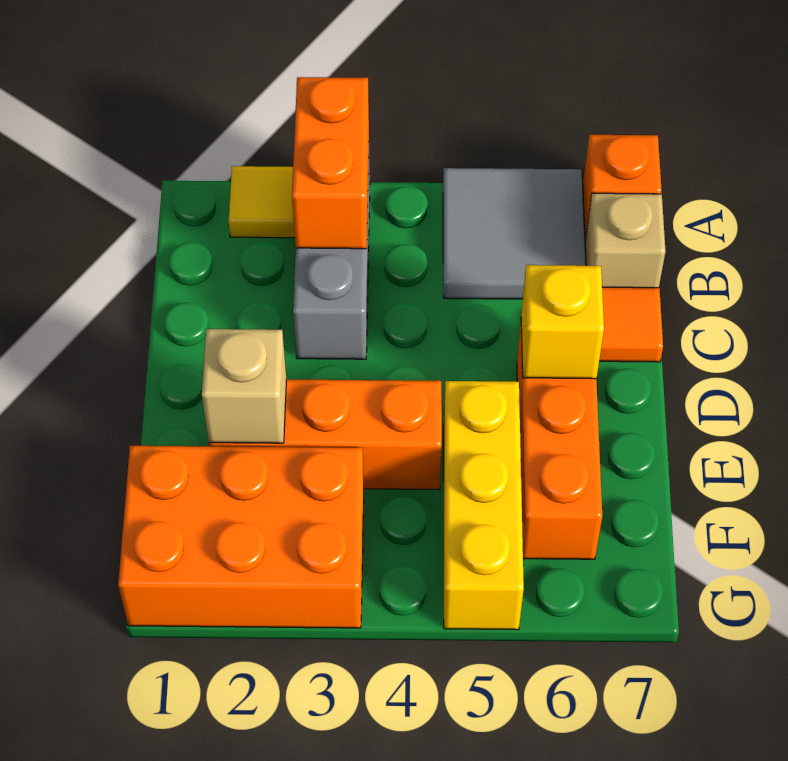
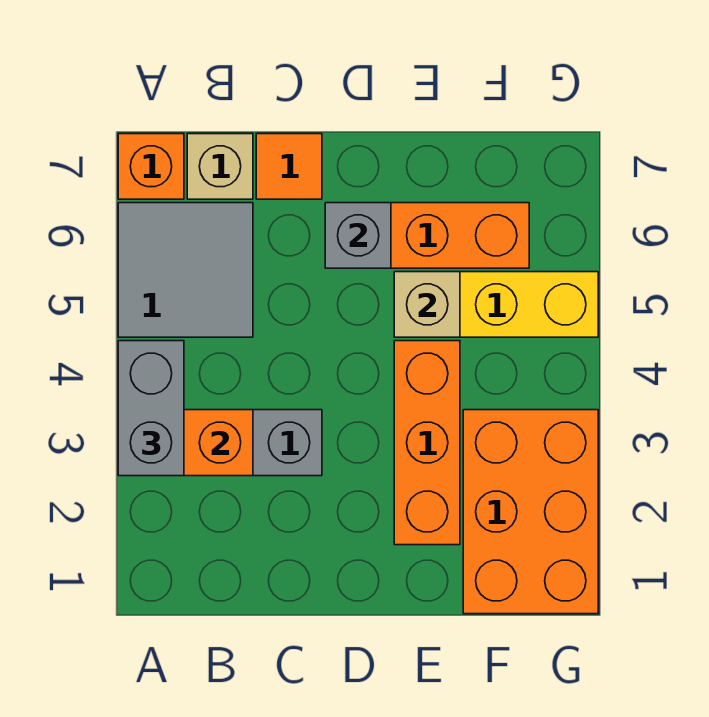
yellow 1x1 tile [229,166,295,238] -> none
none -> grey 1x2 brick [118,341,184,476]
yellow 1x1 brick [521,265,604,379] -> grey 1x1 brick [325,203,391,268]
tan 1x1 brick [202,329,286,443] -> tan 1x1 brick moved to [394,272,460,337]

